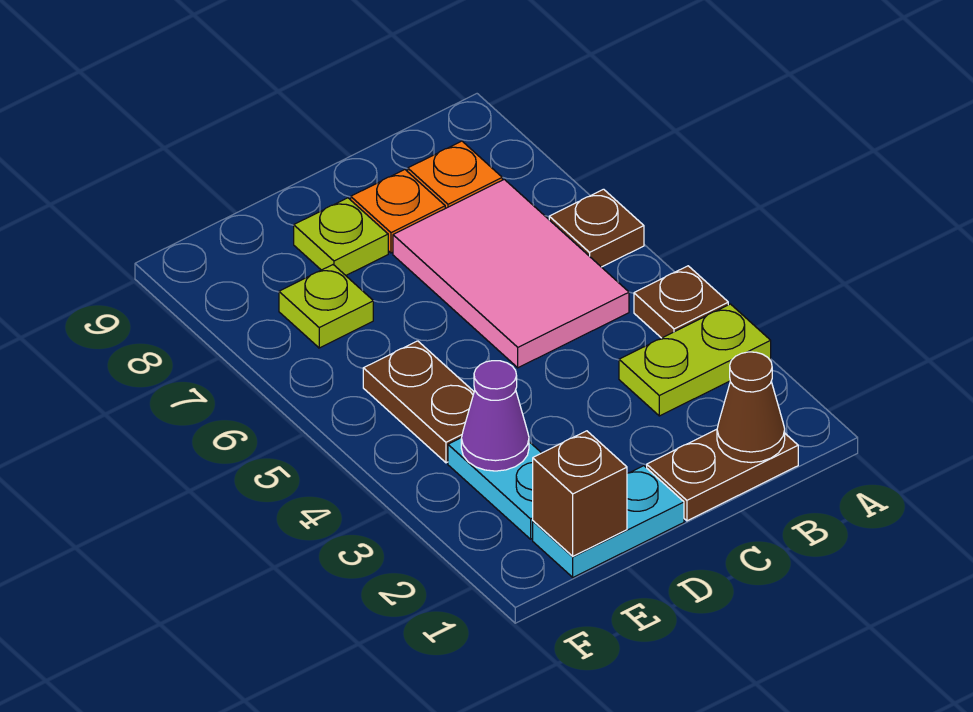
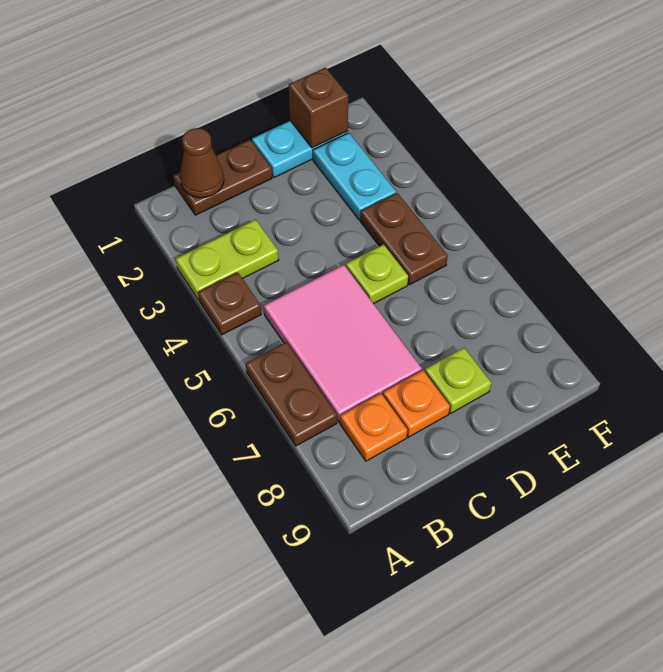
brown 1x1 plate [549,189,644,267] -> brown 1x2 plate [246,342,337,446]
purple 1x1 cone [461,361,529,471] -> none
lime 1x1 plate [279,265,373,348] -> lime 1x1 plate moved to [346,244,408,304]

